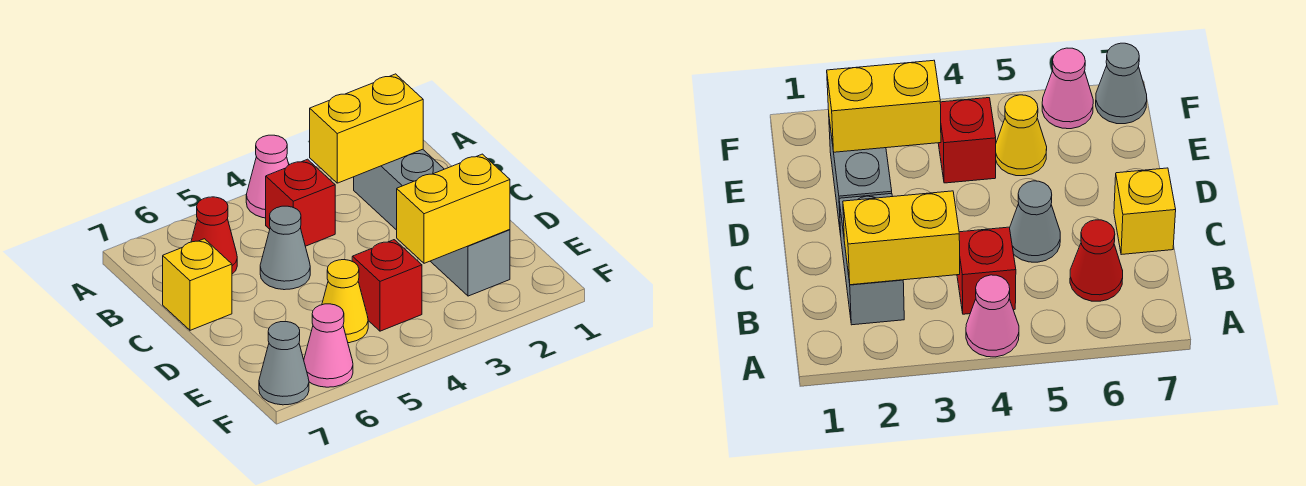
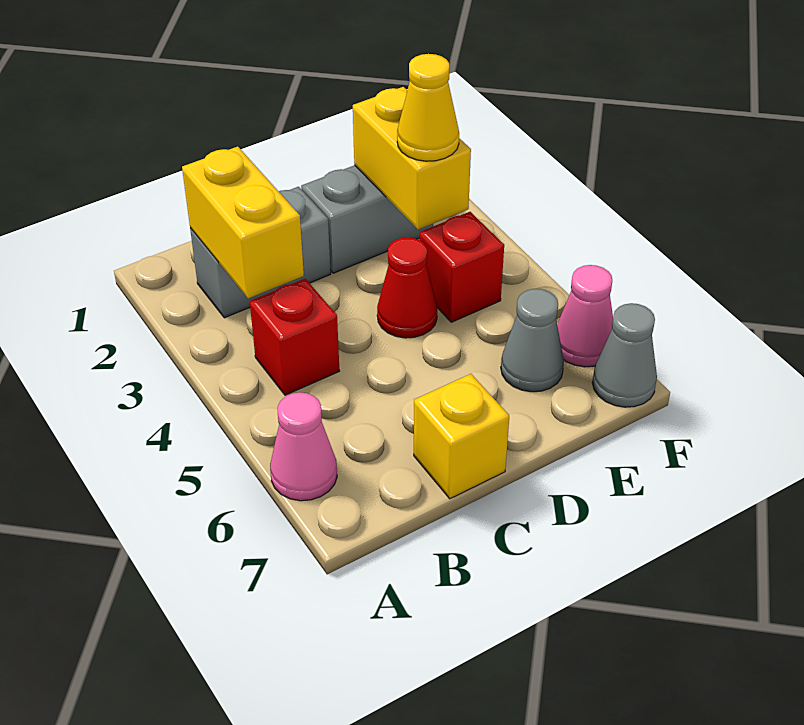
pink 1x1 cone [246,135,289,218] -> pink 1x1 cone moved to [270,392,337,501]
red 1x1 cone [191,197,237,274] -> red 1x1 cone moved to [377,238,437,338]
grey 1x1 cone [260,206,310,290] -> grey 1x1 cone moved to [501,289,564,392]
yellow 1x1 cone [322,260,368,343] -> yellow 1x1 cone moved to [397,54,459,161]

